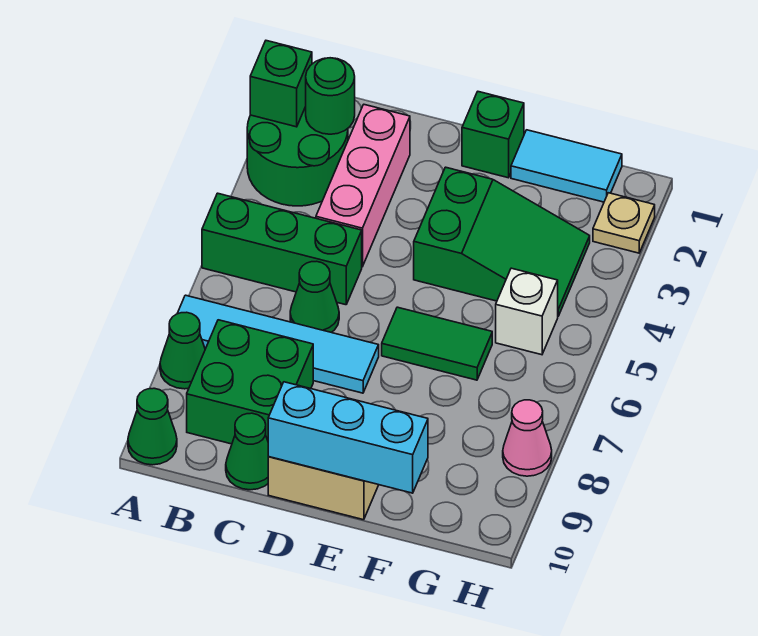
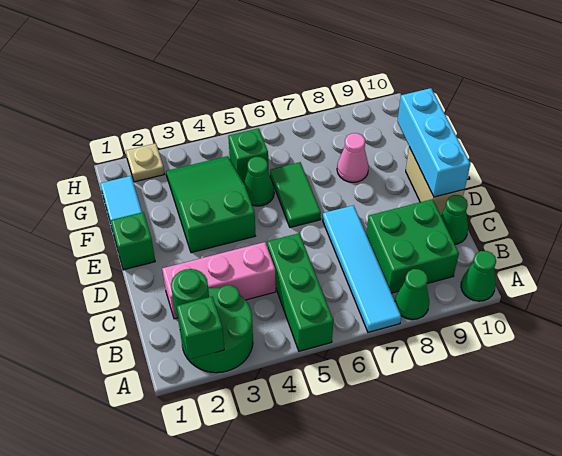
green 1x1 cone [290,261,339,332] -> green 1x1 cone moved to [244,157,274,206]
white 1x1 brick [496,268,558,355] -> green 1x1 brick [228,128,268,183]
pink 1x1 cone [503,400,552,476] -> pink 1x1 cone moved to [337,133,369,182]

